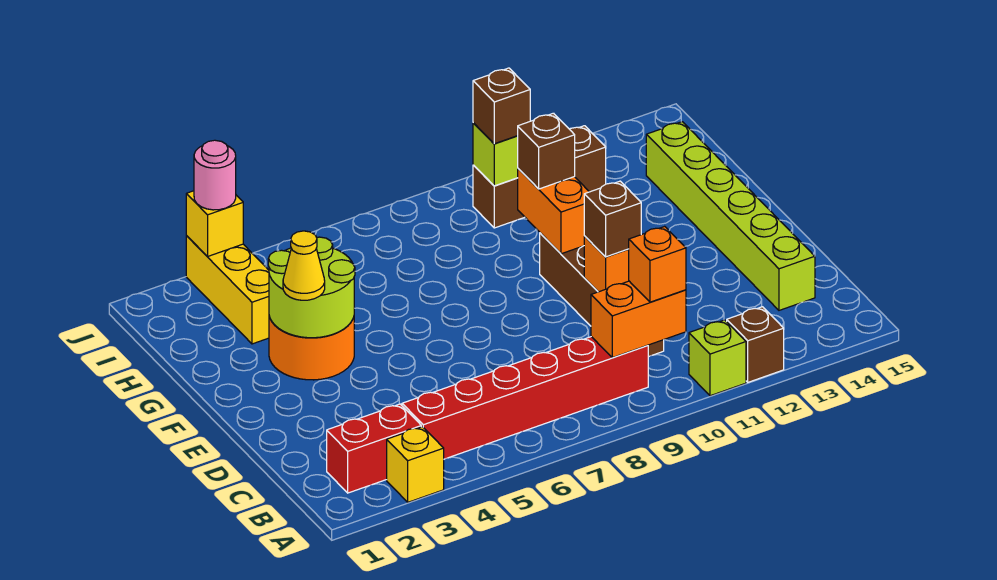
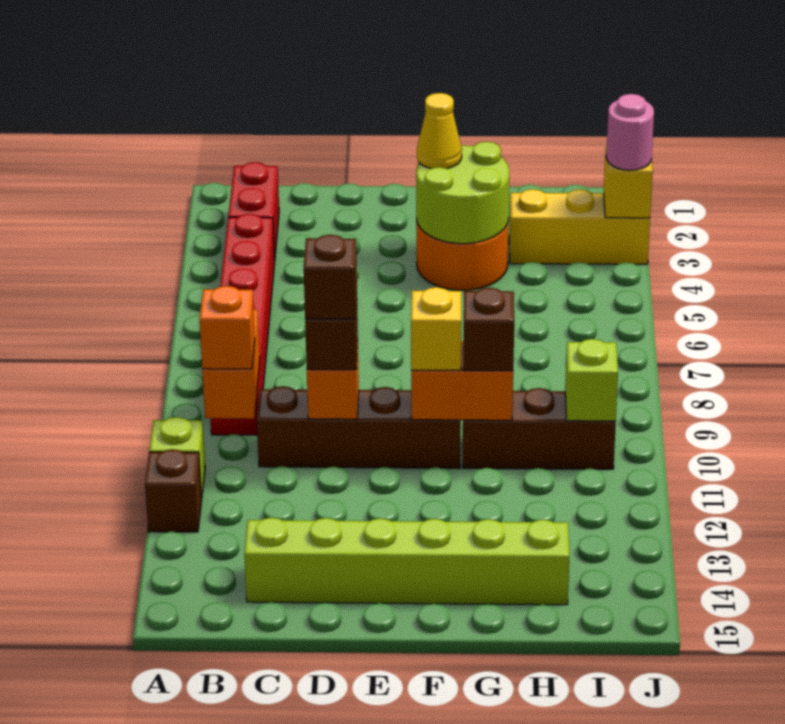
yellow 1x1 brick [387,427,444,502] -> yellow 1x1 brick moved to [411,287,461,370]
brown 1x3 brick [473,126,606,228] -> brown 1x3 brick turned to [463,388,616,469]
brown 1x1 brick [473,68,530,144] -> brown 1x1 brick moved to [304,235,357,319]

